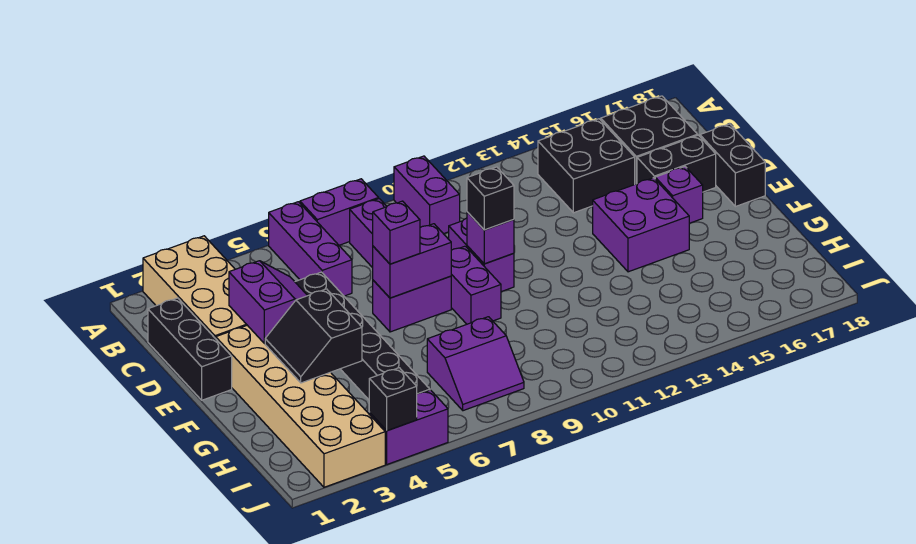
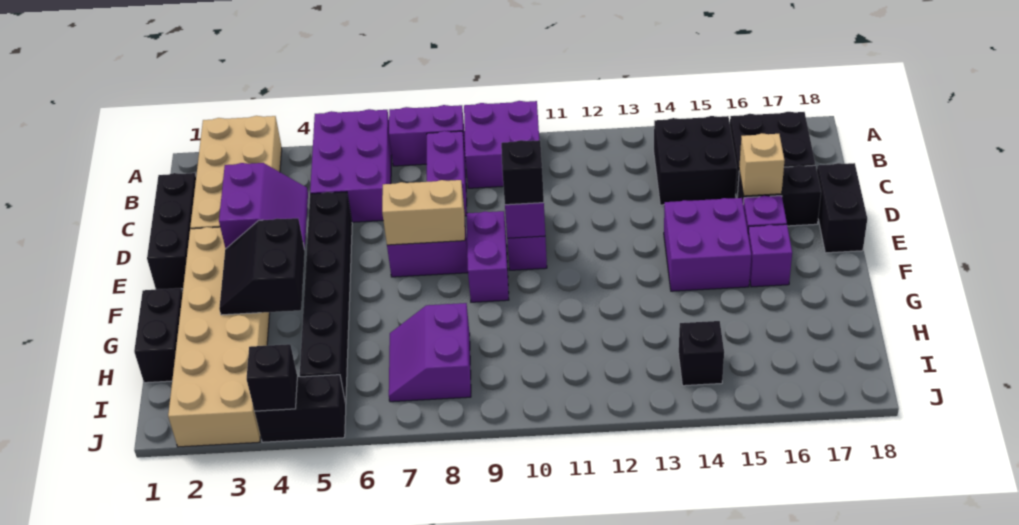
purple 1x3 brick [269,202,352,296] -> purple 2x3 brick [310,109,392,222]
purple 1x2 brick [394,156,460,234] -> purple 2x2 brick [464,101,539,188]
none -> tan 1x1 brick [739,133,784,196]
purple 1x2 brick [373,224,451,298] -> tan 1x2 brick [382,180,465,245]
purple 1x1 brick [373,201,420,264] -> purple 1x1 brick moved to [748,224,792,287]
none -> black 1x2 brick [134,288,183,383]
purple 2x2 slope [427,317,524,411] -> purple 2x2 slope turned to [389,303,471,402]
none -> black 1x1 brick [679,321,724,386]
purple 1x2 brick [369,390,448,464] -> black 1x2 brick [255,375,346,442]

